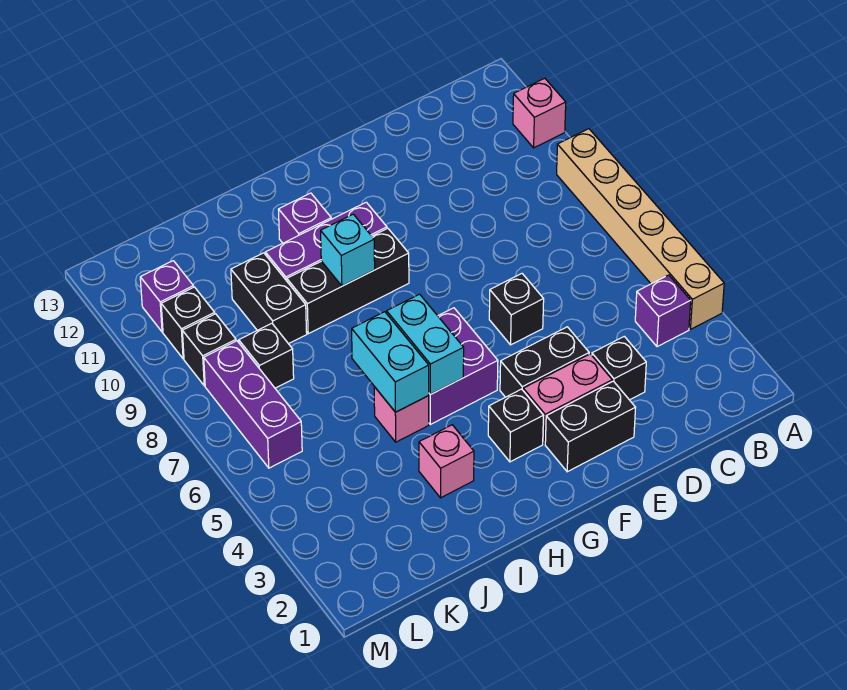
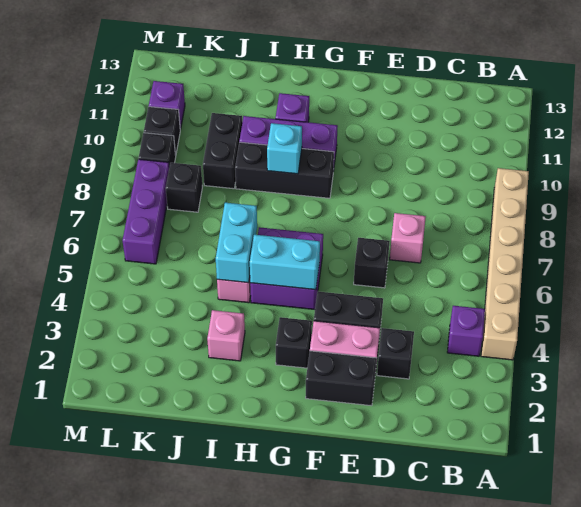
pink 1x1 brick [513,78,566,148] -> pink 1x1 brick moved to [390,213,426,263]
cyan 1x2 brick [387,294,464,394] -> cyan 1x2 brick turned to [250,235,320,290]

